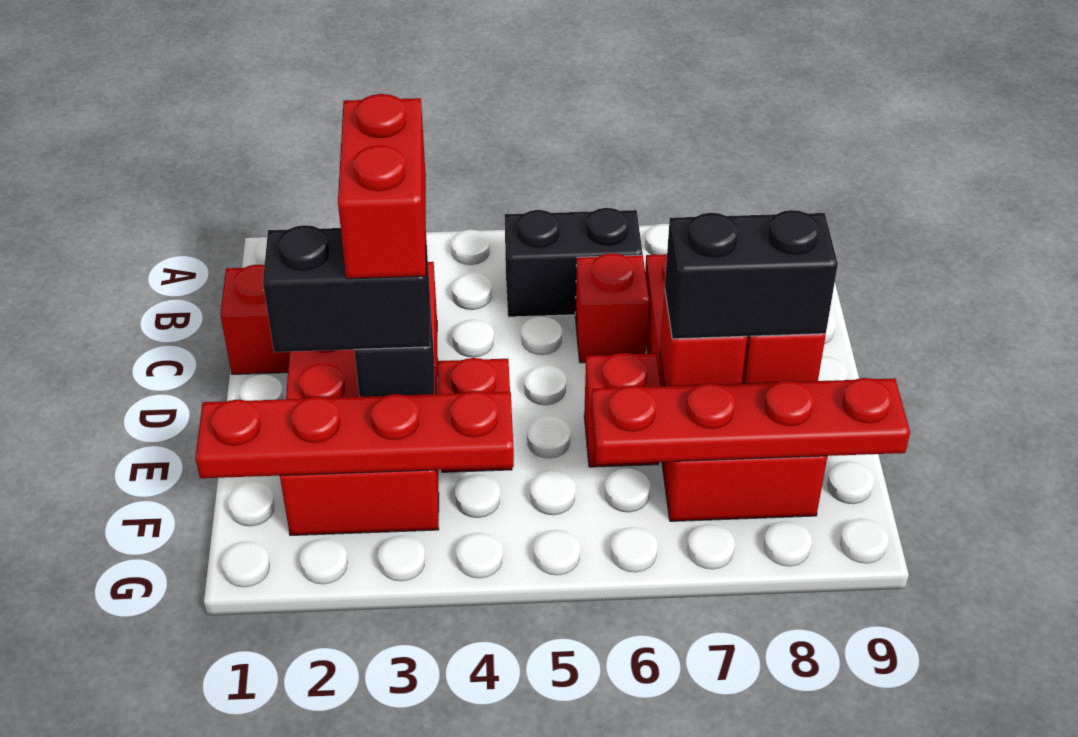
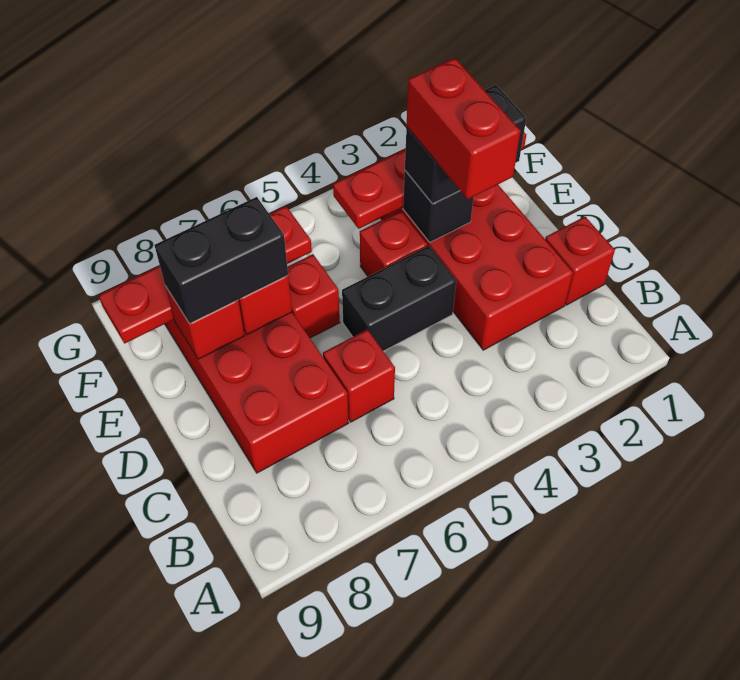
black 1x2 brick [505,208,643,317] -> black 1x2 brick moved to [342,246,456,351]

